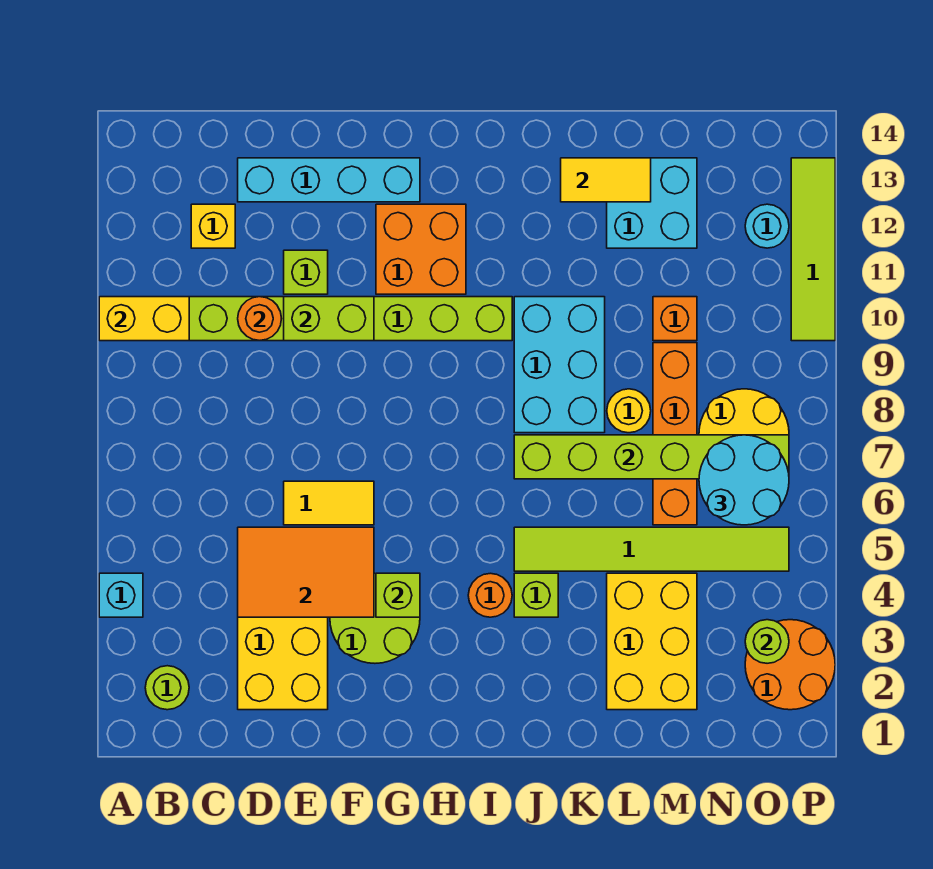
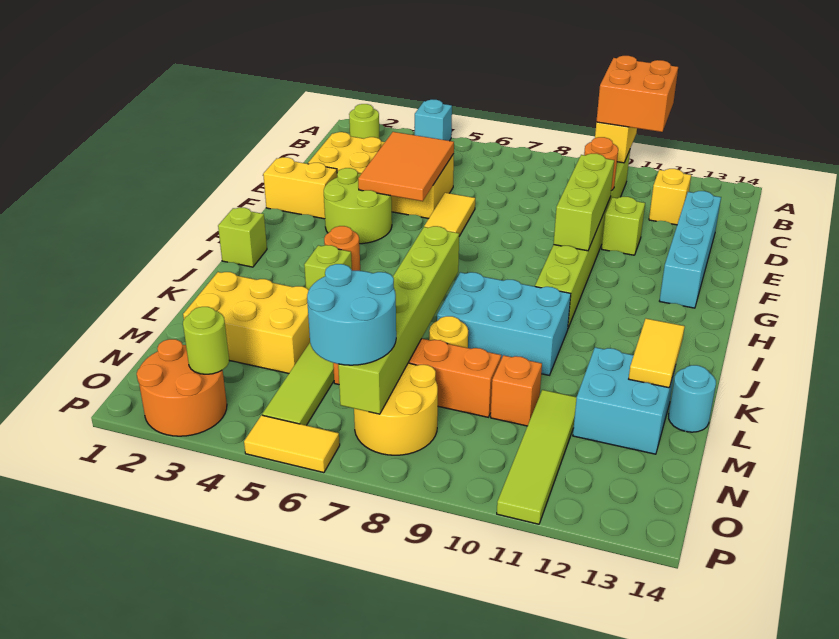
lime 1x2 brick [284,297,374,341] -> lime 1x3 brick [554,154,614,251]
none -> yellow 1x2 brick [263,157,337,219]
lime 1x1 brick [376,573,420,617] -> lime 1x1 brick moved to [218,208,267,267]
orange 2x2 brick [376,204,466,294] -> orange 2x2 brick moved to [596,56,678,132]
cyan 1x1 round brick [745,204,789,248] -> cyan 1x1 round brick moved to [669,365,716,432]
none -> yellow 1x2 tile [244,415,340,473]
lime 1x4 tile [791,158,835,341] -> lime 1x4 tile turned to [497,390,577,524]

